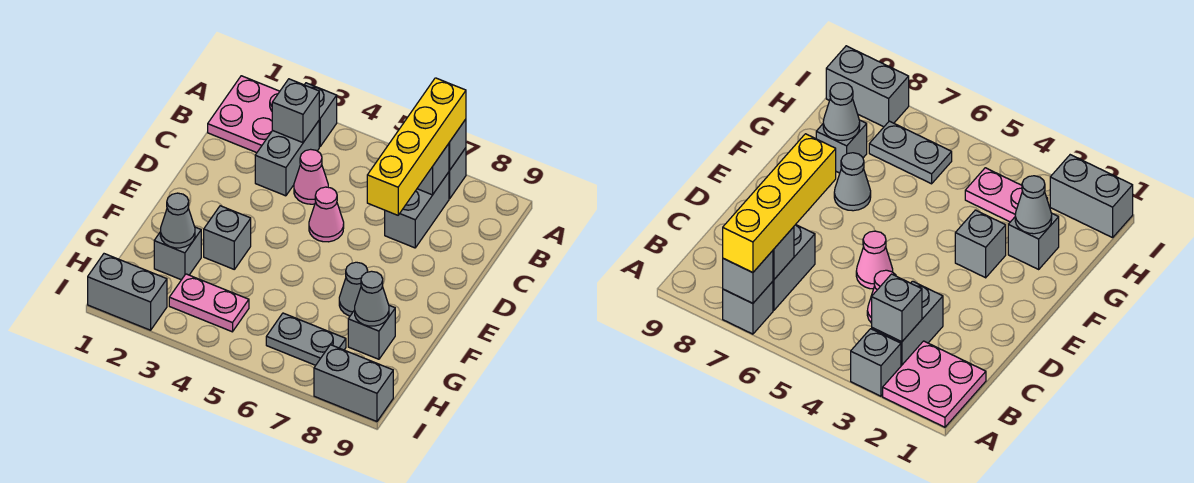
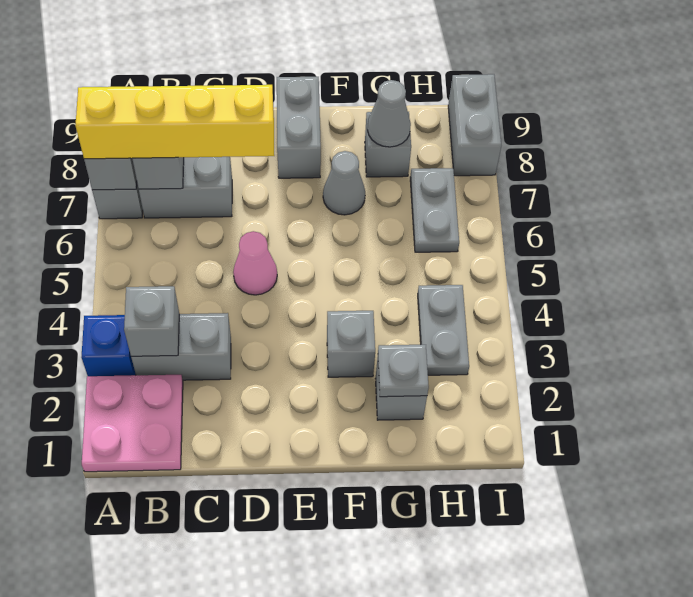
grey 1x1 brick [305,83,337,146] -> blue 1x1 brick [81,315,136,376]
pink 1x1 cone [294,149,328,204] -> none
grey 1x1 cone [160,193,195,248] -> grey 1x1 plate [378,345,429,397]
pink 1x2 plate [169,274,249,332] -> grey 1x2 plate [418,285,469,375]
grey 1x2 brick [88,254,167,330] -> grey 1x2 brick moved to [277,77,321,178]

